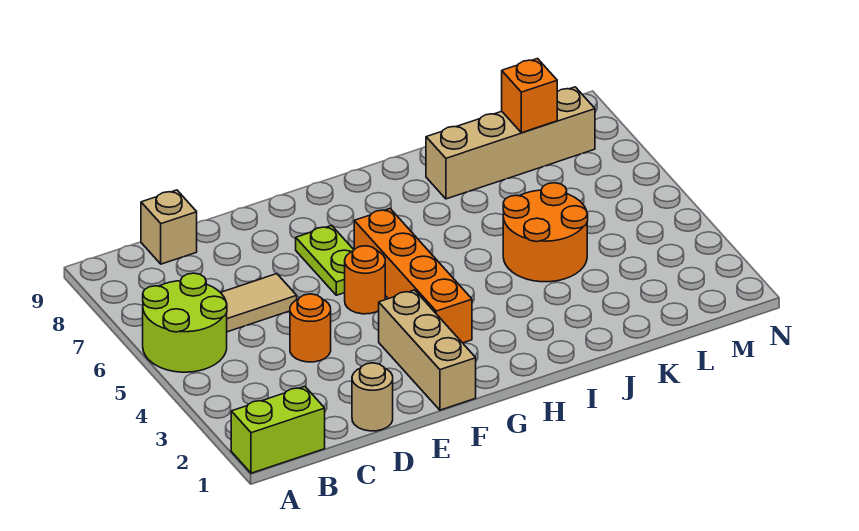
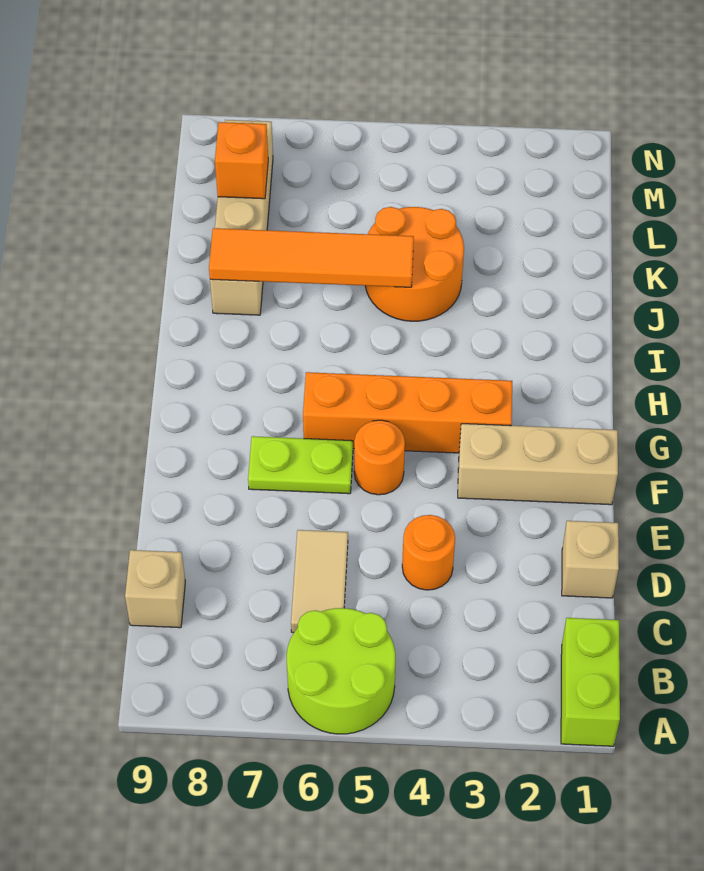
tan 1x1 round brick [352,363,393,431] -> tan 1x1 brick [562,521,619,598]
none -> orange 1x4 tile [209,228,414,287]

